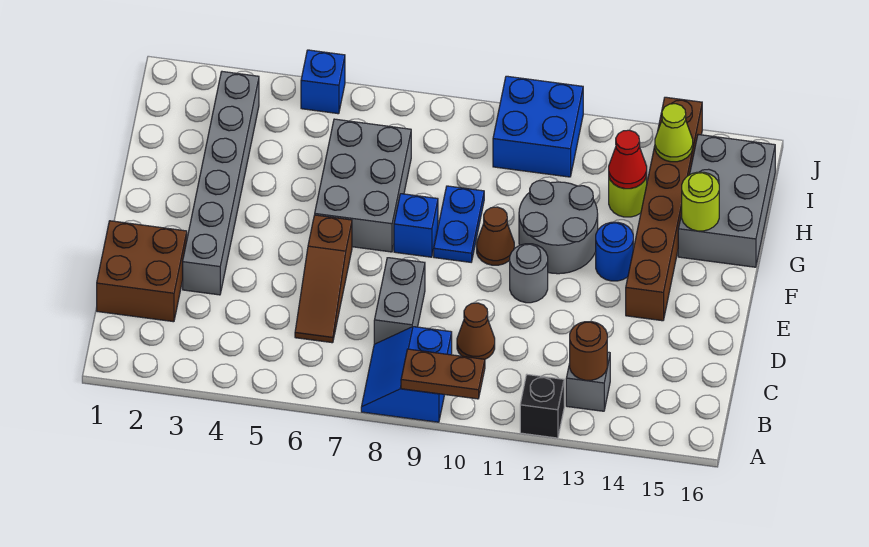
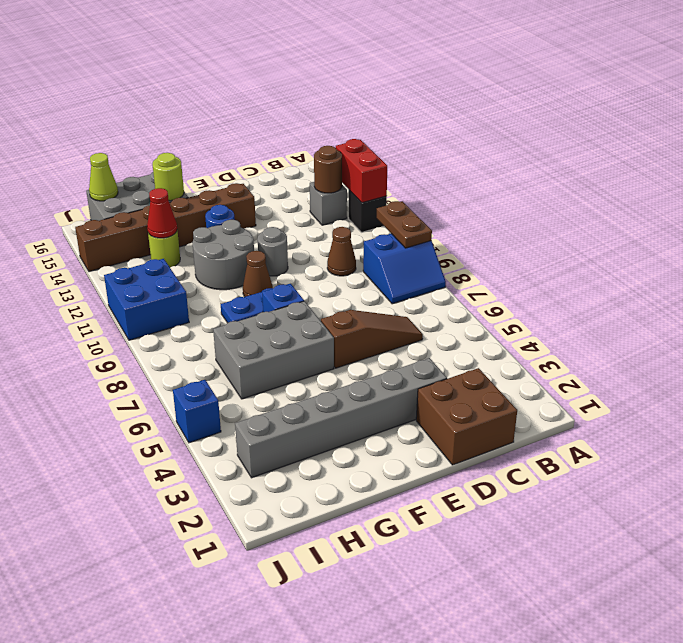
none -> red 1x2 brick [336,139,387,203]
grey 1x2 brick [374,258,425,344] -> none
lime 1x1 cone [655,104,693,162] -> lime 1x1 cone moved to [89,153,118,201]

